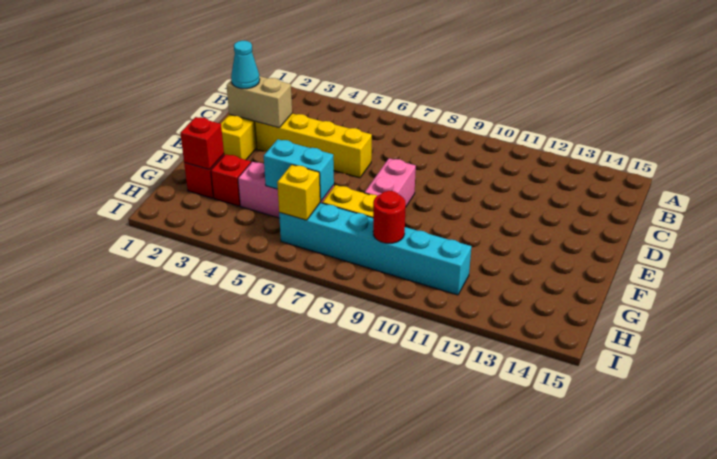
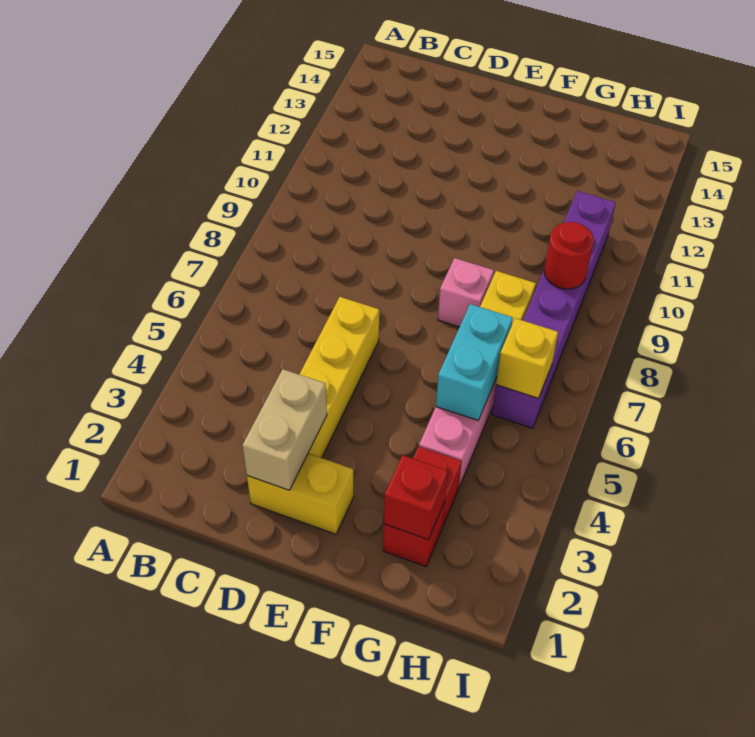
cyan 1x1 cone [231,41,260,89] -> none
pink 1x2 brick [365,158,416,206] -> pink 1x1 brick [438,258,494,327]
cyan 1x6 brick [279,203,471,295] -> purple 1x6 brick [492,191,616,428]

